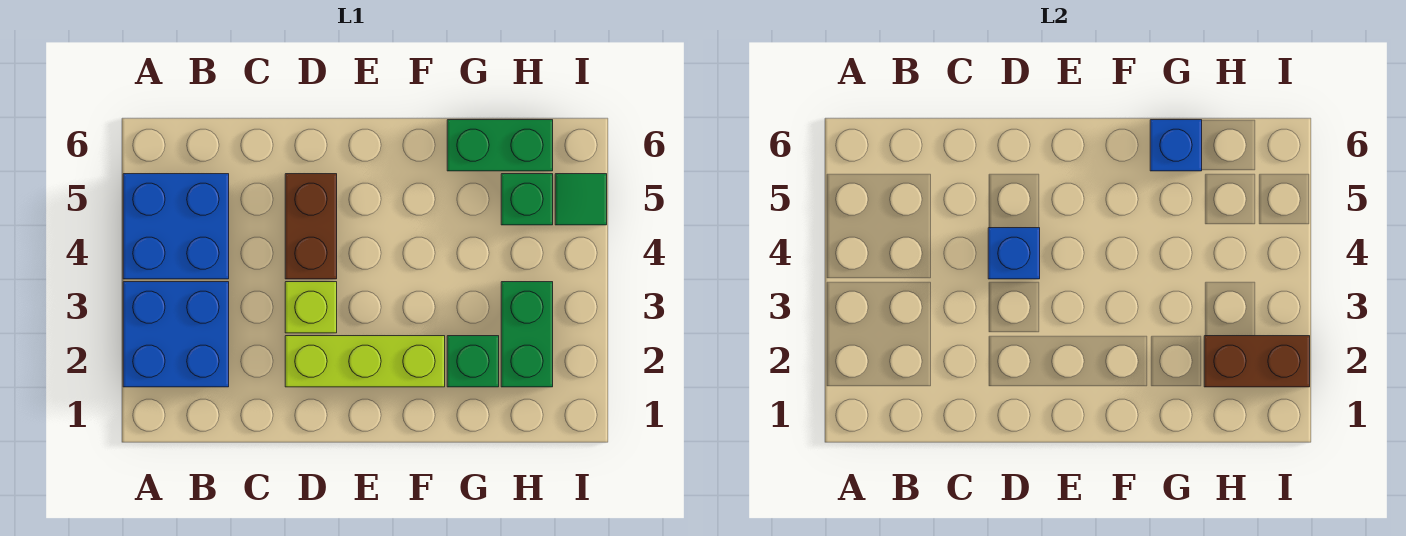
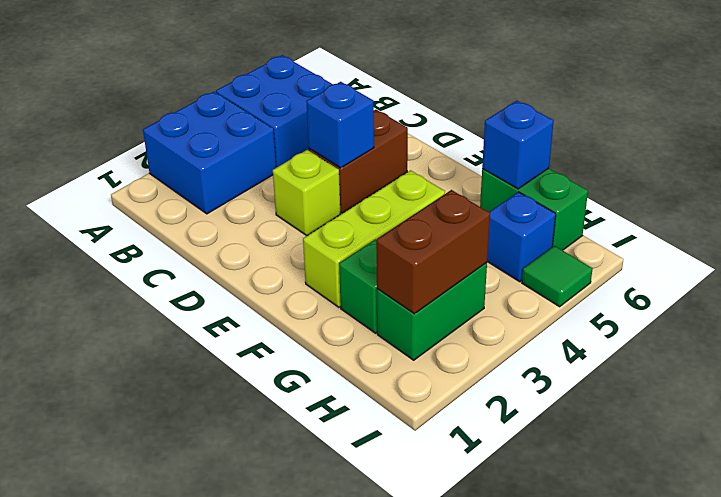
lime 1x3 brick [285,336,445,387] -> lime 1x3 brick turned to [303,170,445,307]
brown 1x2 brick [1204,336,1310,387] -> brown 1x2 brick turned to [376,190,490,314]
green 1x1 brick [501,174,553,225] -> blue 1x1 brick [487,192,556,282]

